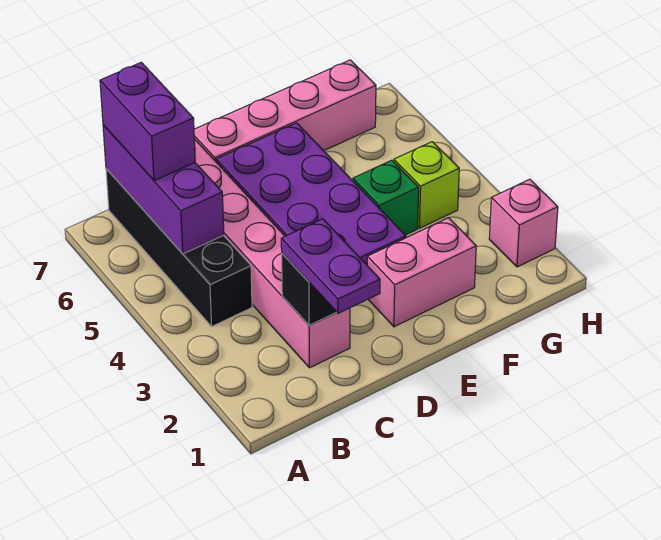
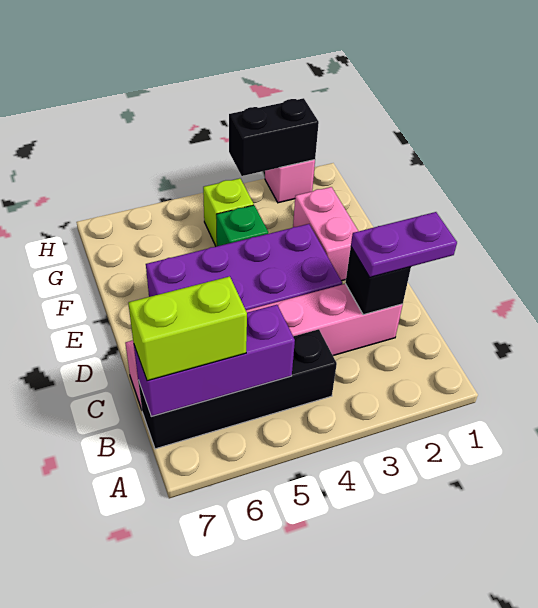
purple 1x2 brick [100,62,195,181] -> lime 1x2 brick [128,276,247,381]
pink 1x4 brick [194,60,376,161] -> none
none -> black 1x2 brick [229,98,319,176]

